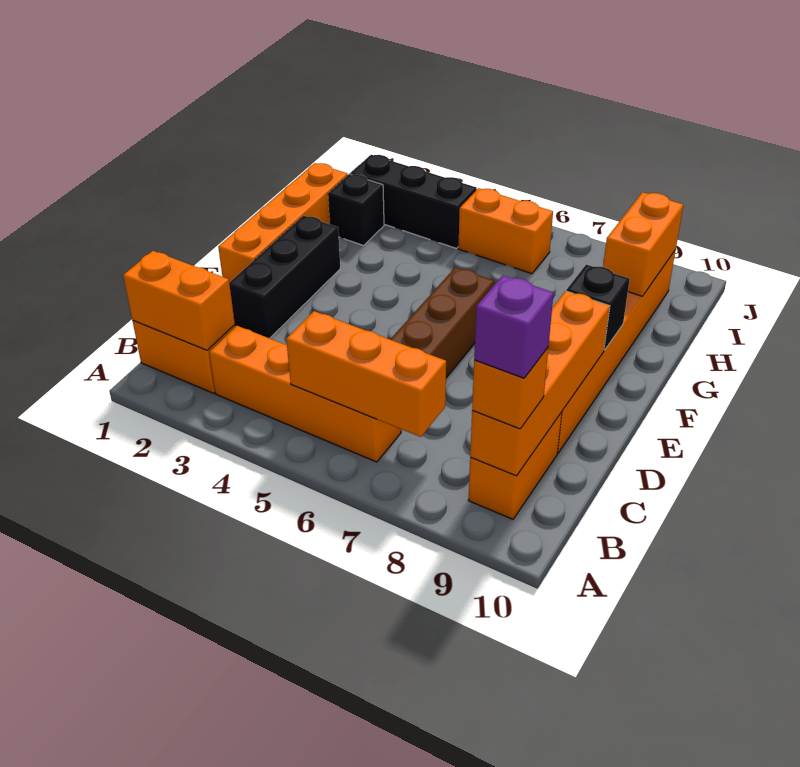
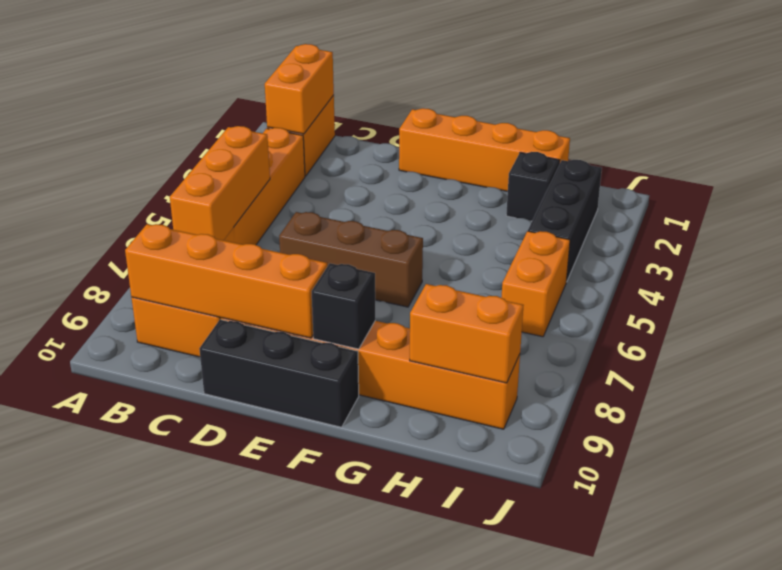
orange 1x1 brick [472,348,548,429] -> none
purple 1x1 brick [474,275,553,378] -> none
black 1x3 brick [229,216,340,338] -> black 1x3 brick moved to [199,320,359,427]

